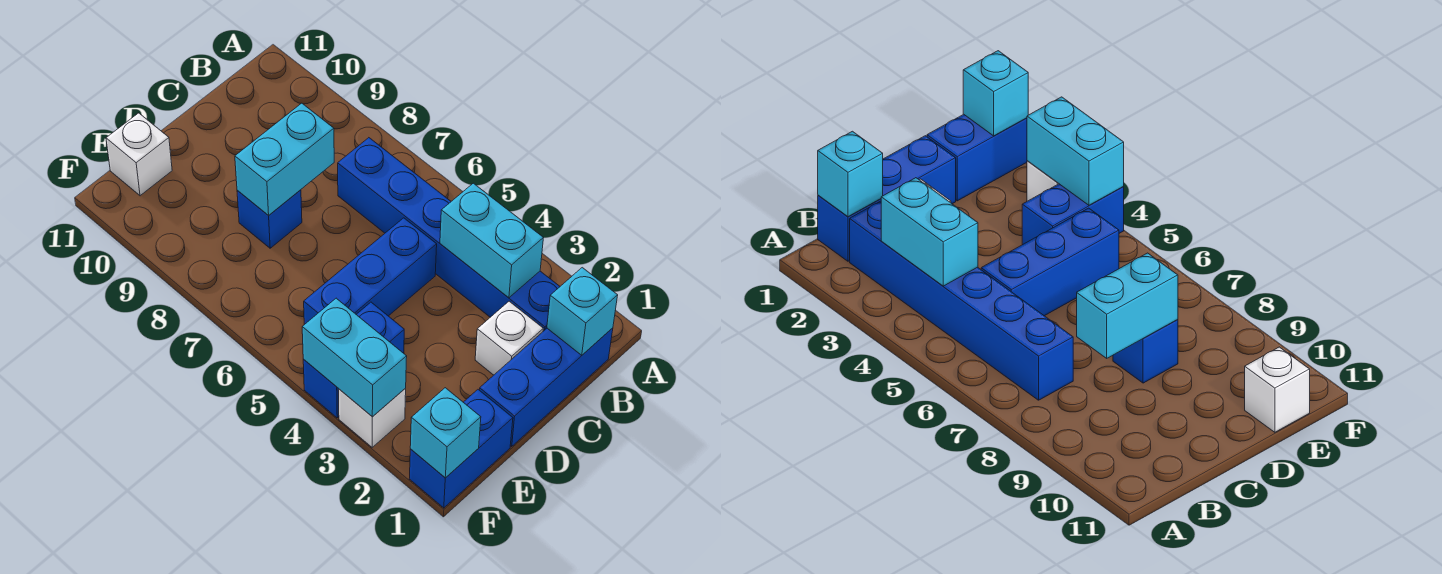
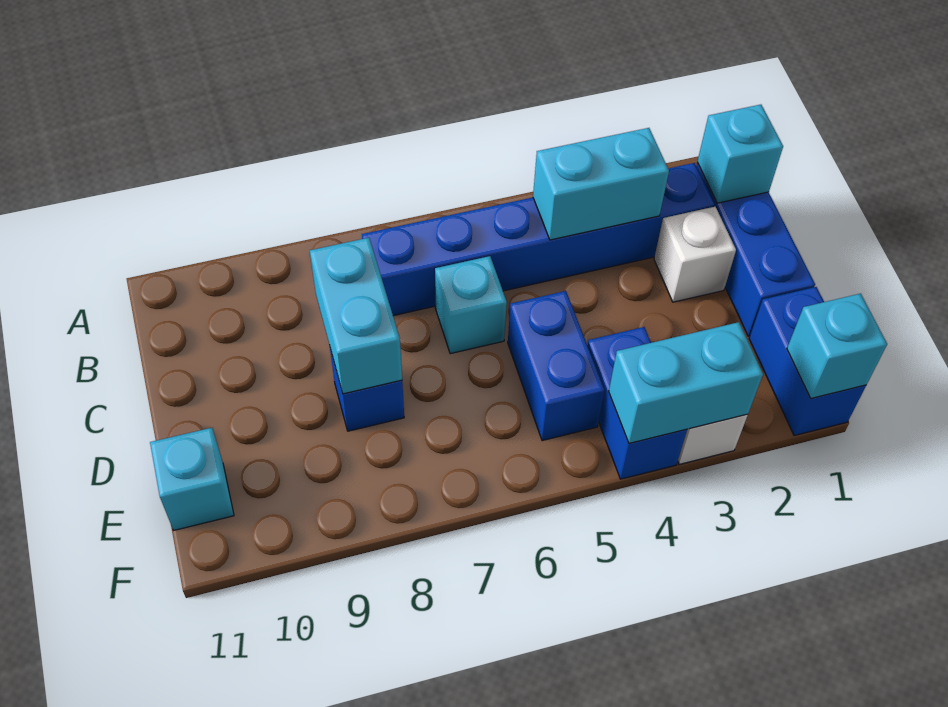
blue 1x3 brick [304,218,437,325] -> blue 1x2 brick [508,291,605,441]
none -> cyan 1x1 brick [435,256,507,354]
white 1x1 brick [106,113,172,196] -> cyan 1x1 brick [150,428,234,530]

